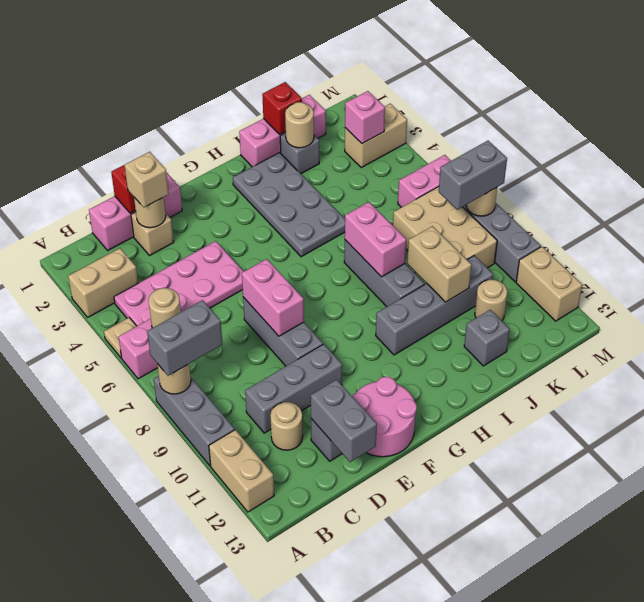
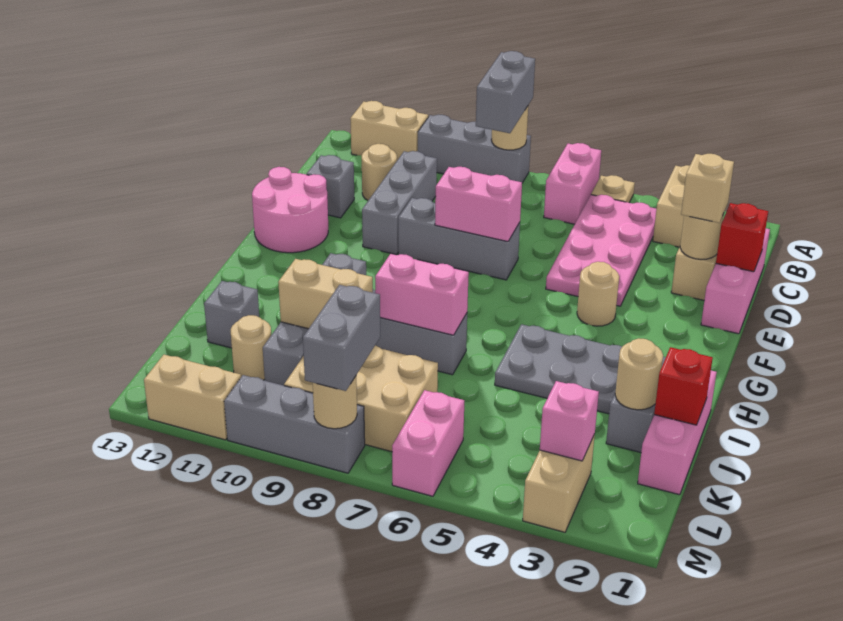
tan 1x1 round brick [149,288,181,328] -> tan 1x1 round brick moved to [577,262,619,326]
grey 1x2 brick [311,380,377,462] -> none

